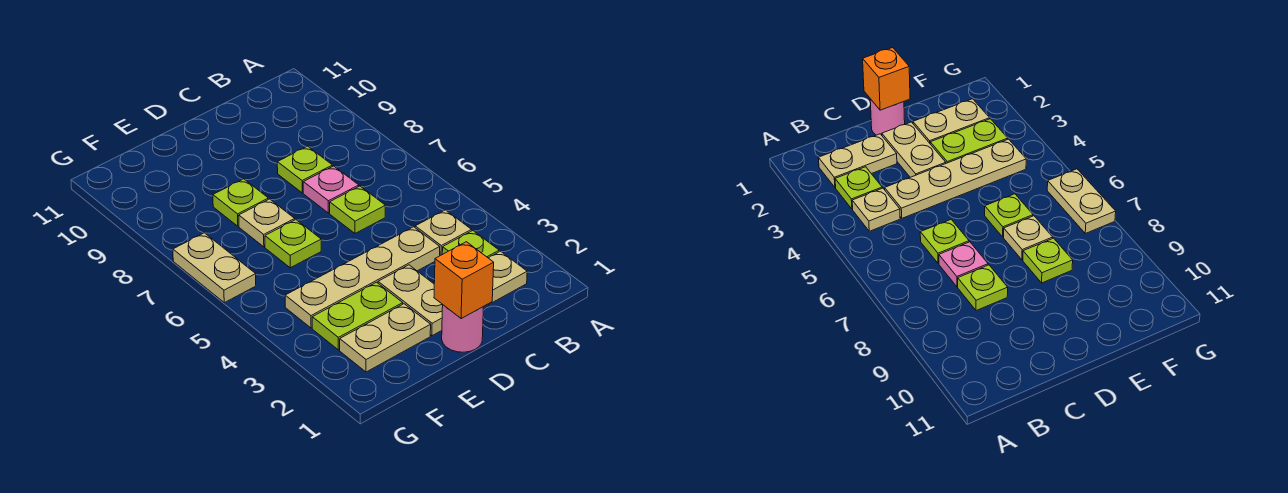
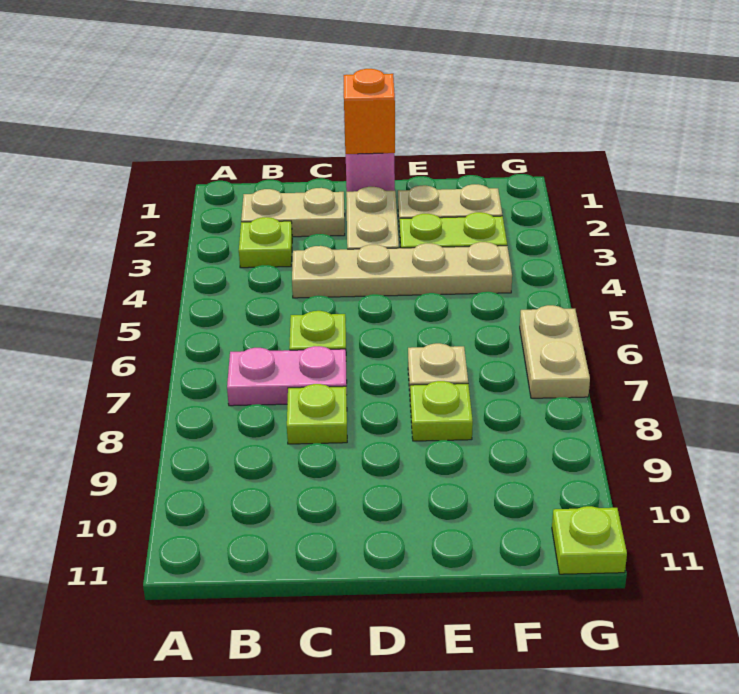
tan 1x1 plate [415,210,472,256] -> none
pink 1x1 plate [303,166,359,213] -> pink 1x2 plate [227,346,347,406]
lime 1x1 plate [265,220,321,268] -> lime 1x1 plate moved to [552,506,627,574]

